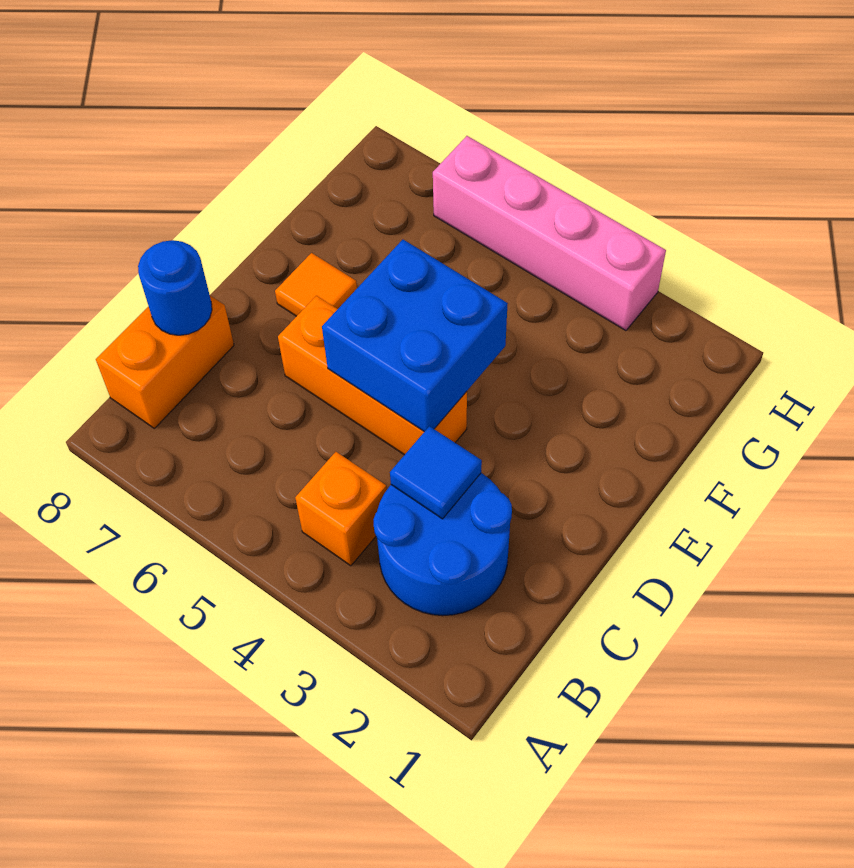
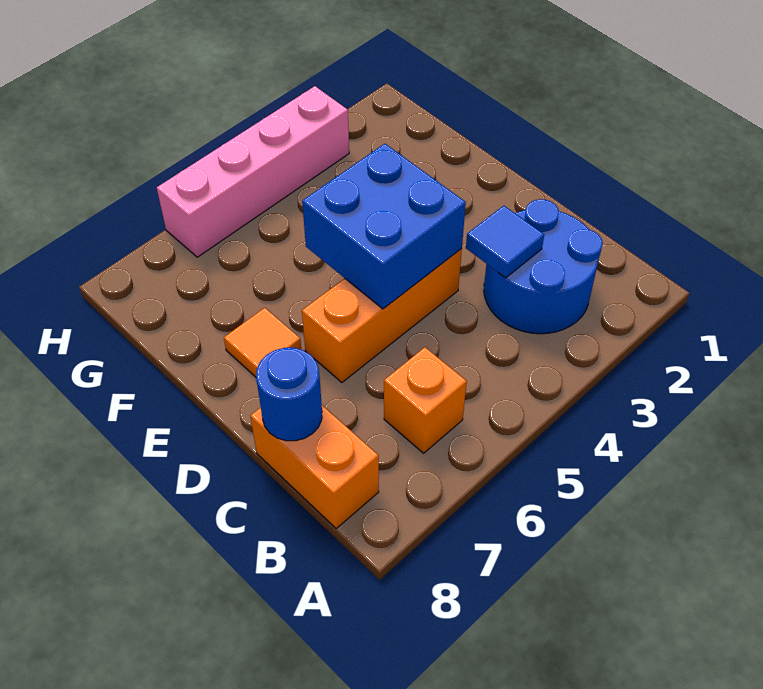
orange 1x1 brick [295,452,387,566] -> orange 1x1 brick moved to [384,347,467,453]

